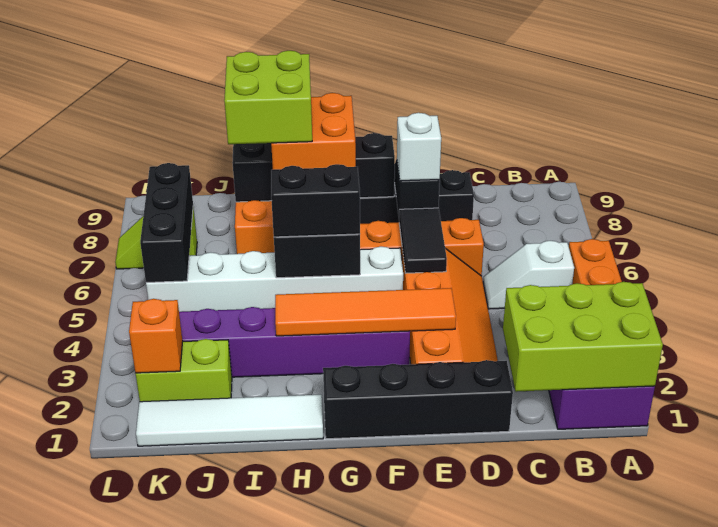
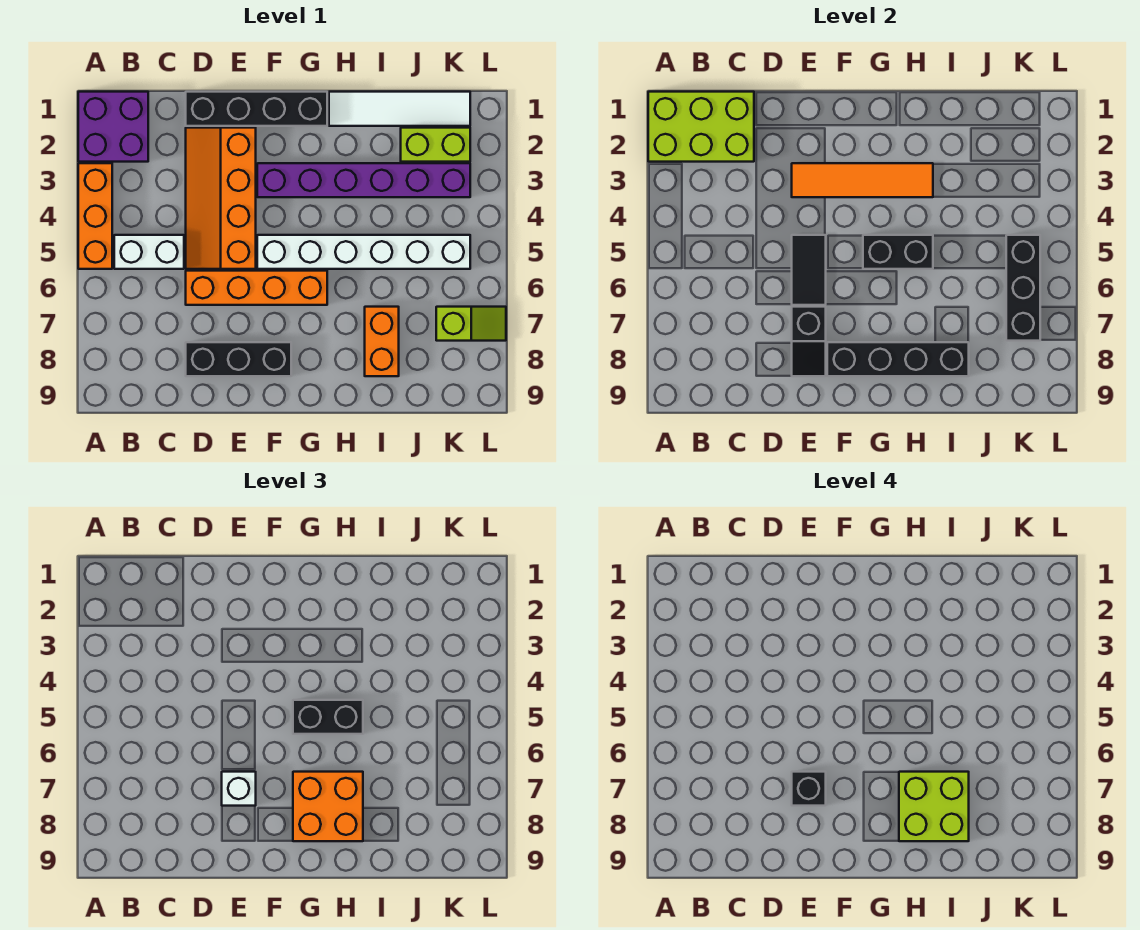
white 1x2 slope [483,241,574,309] -> white 1x2 brick [114,235,184,269]
none -> black 1x1 brick [792,772,826,806]
orange 1x1 brick [129,299,183,373] -> none

